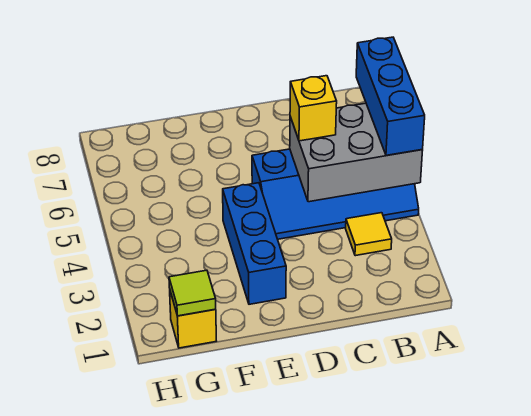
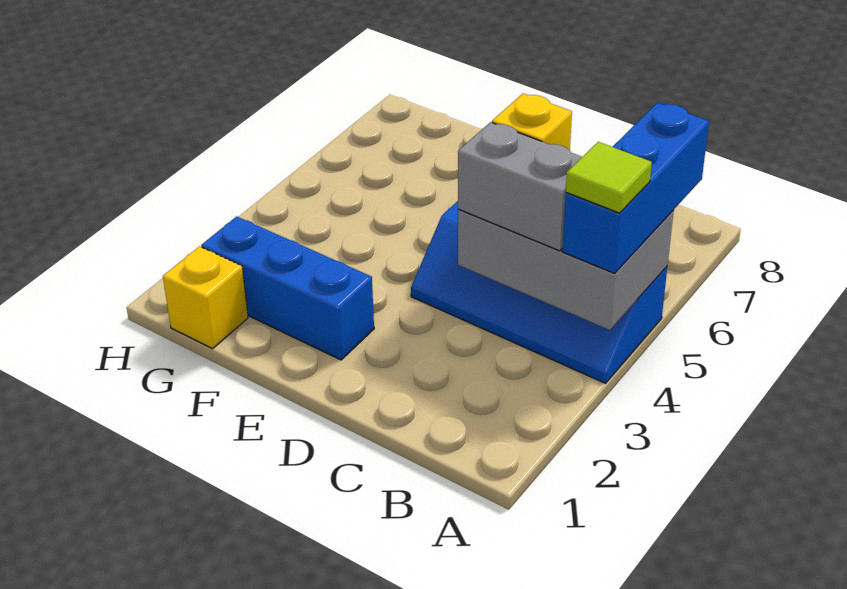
yellow 1x1 tile [346,213,392,256] -> none
none -> grey 1x2 brick [458,122,582,251]
blue 1x3 brick [223,183,286,304] -> blue 1x3 brick turned to [201,216,374,360]
lime 1x1 tile [169,270,216,316] -> lime 1x1 tile moved to [566,142,652,213]

